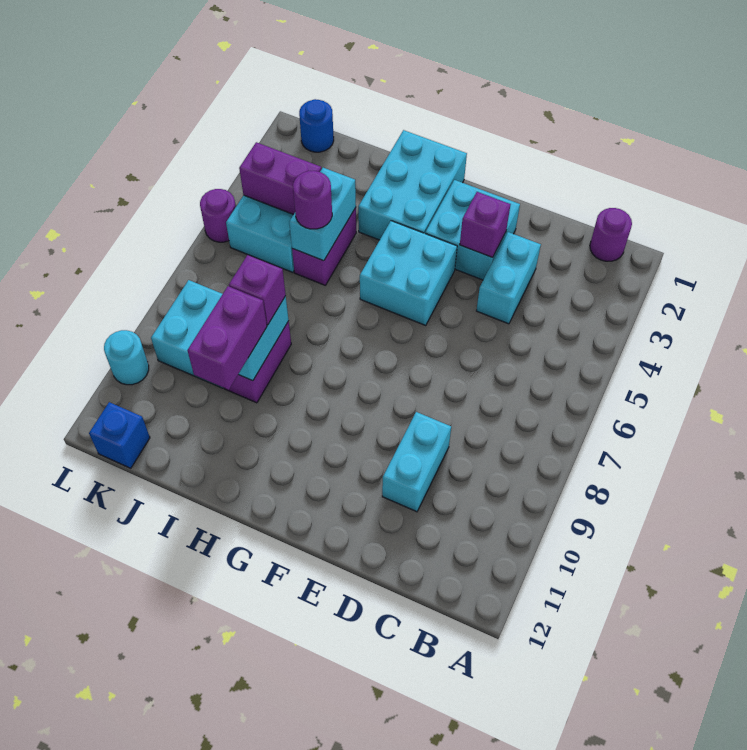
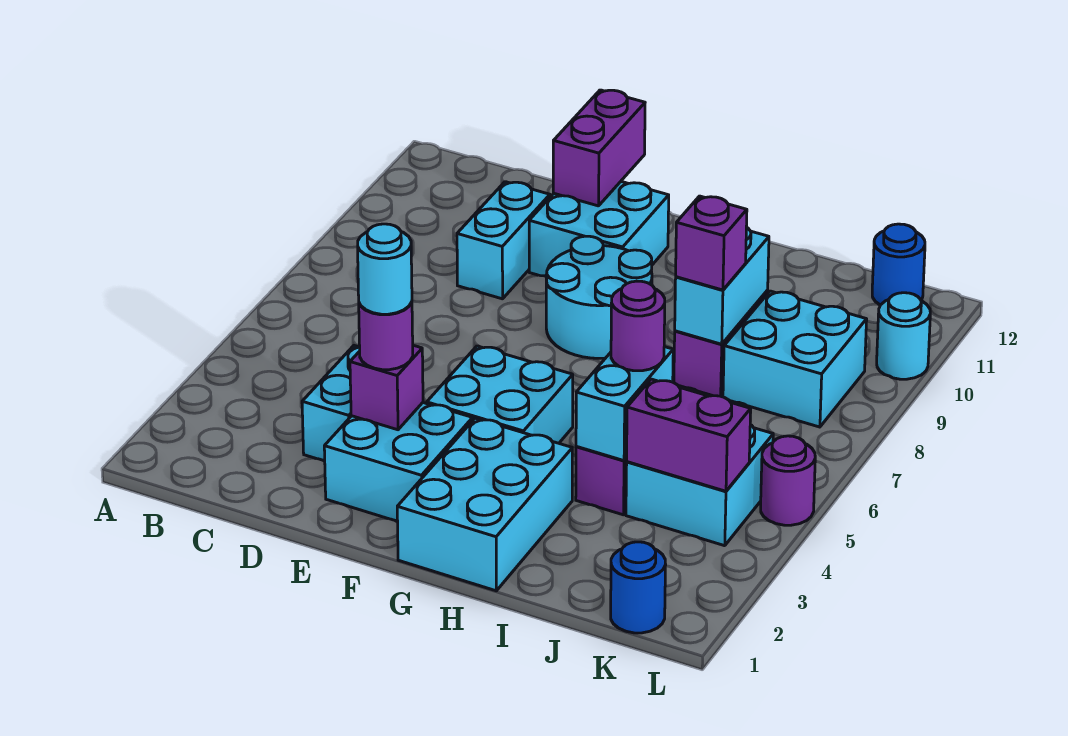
purple 1x1 round brick [590,208,632,261] -> purple 1x1 round brick moved to [359,302,413,370]
none -> cyan 1x1 round brick [358,224,412,314]
none -> cyan 2x2 brick [529,182,669,276]
none -> cyan 2x2 round brick [546,236,652,358]
purple 1x2 brick [188,286,267,390] -> purple 1x2 brick moved to [553,90,645,206]
blue 1x1 brick [89,402,150,468] -> blue 1x1 round brick [872,224,925,305]

